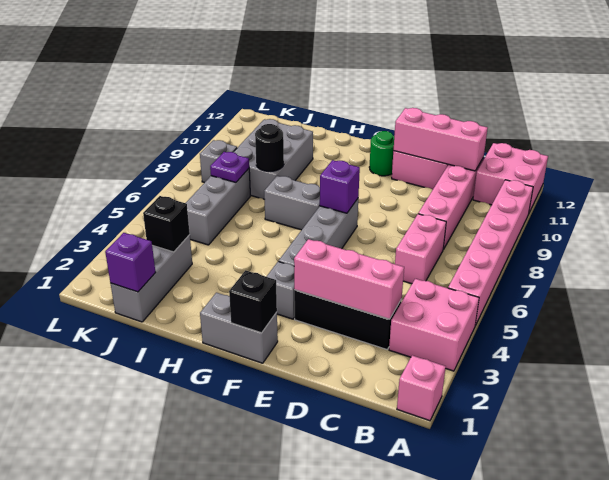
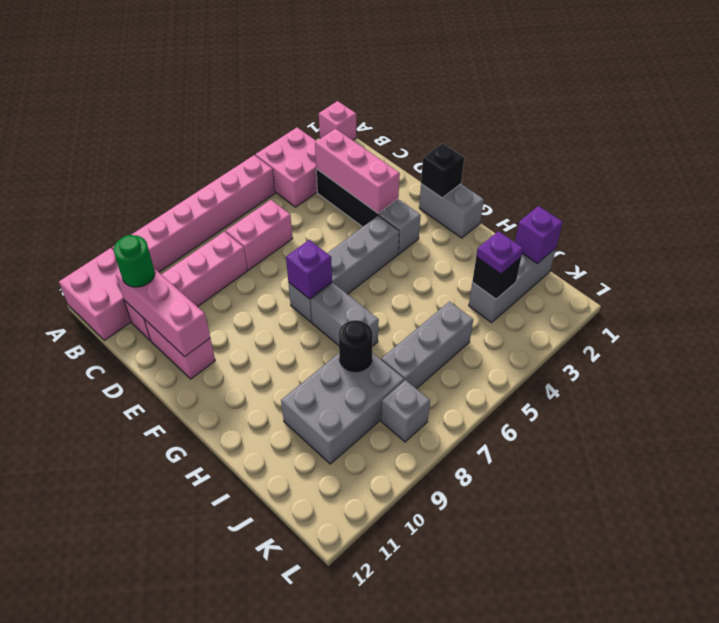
green 1x1 round brick [369,131,394,176] -> green 1x1 round brick moved to [113,235,155,287]
purple 1x1 plate [210,152,249,182] -> purple 1x1 plate moved to [476,231,523,274]

